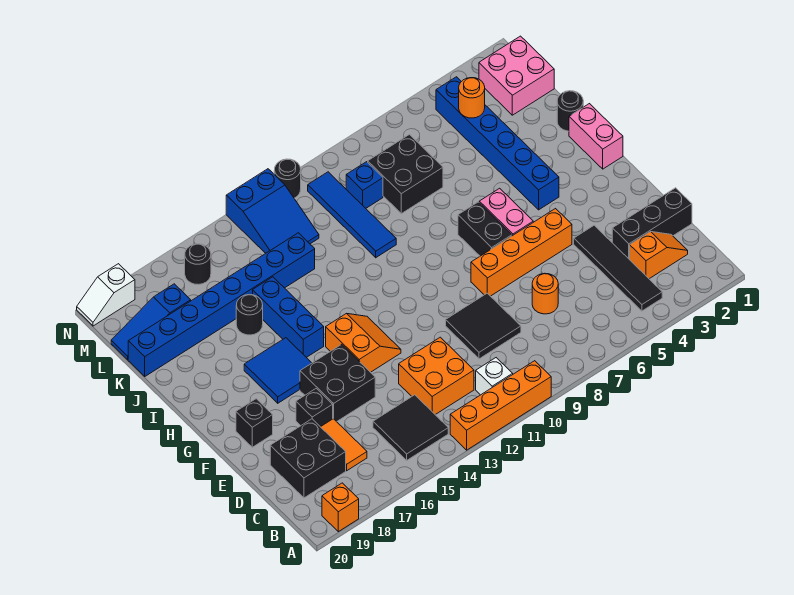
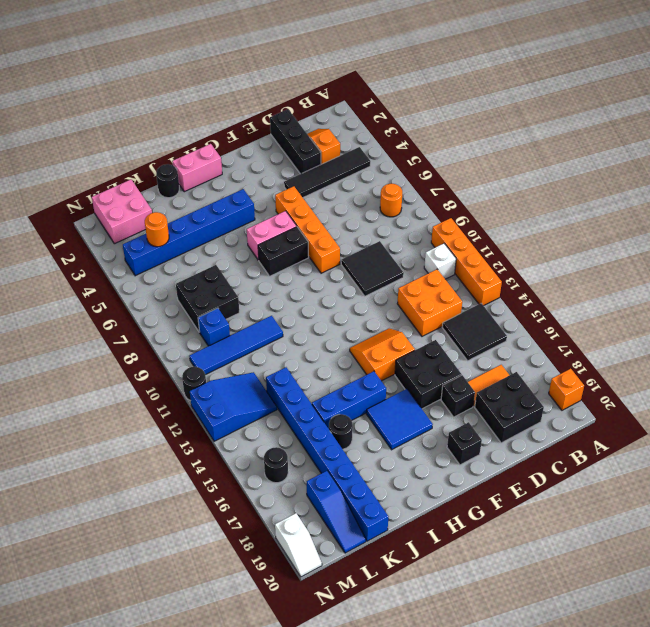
orange 1x1 round brick [532,274,558,314] -> orange 1x1 round brick moved to [380,184,402,217]

